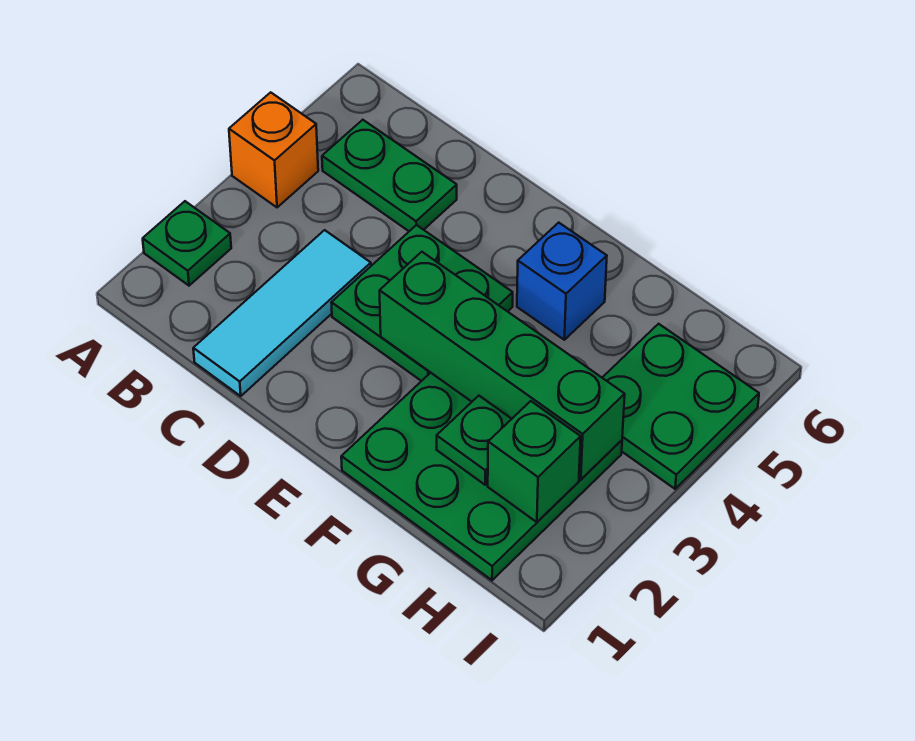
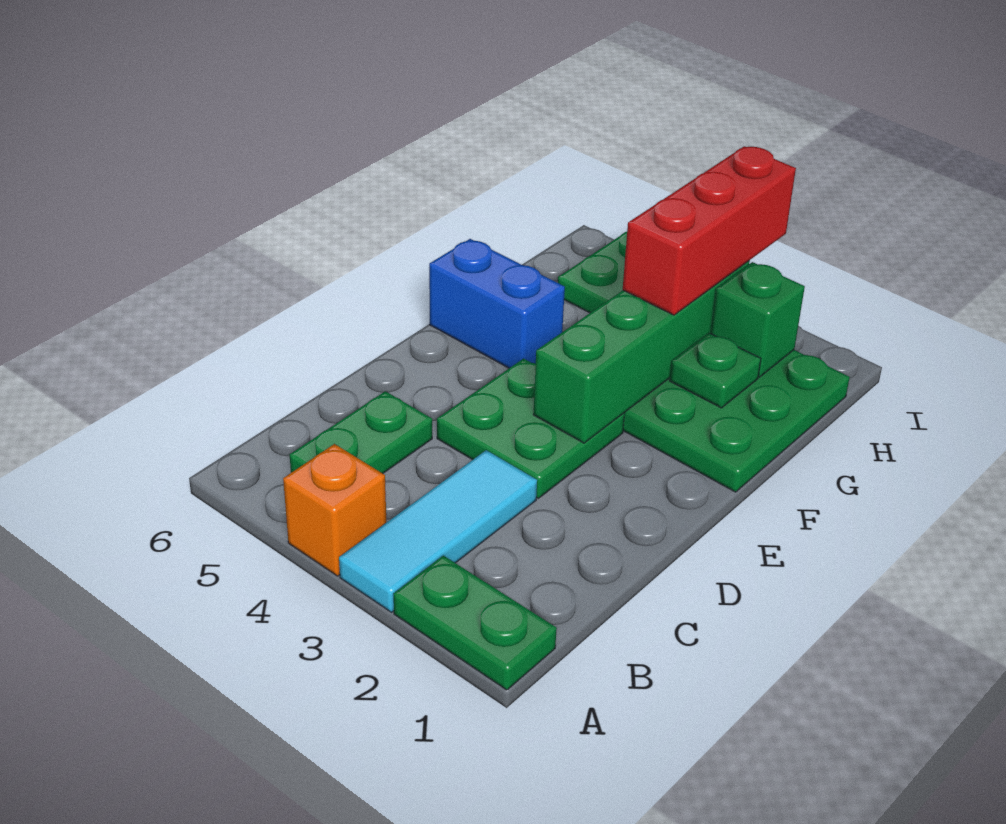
green 1x1 plate [143,201,231,286] -> green 1x2 plate [394,556,557,690]
cyan 1x3 tile [193,230,371,396] -> cyan 1x3 tile turned to [339,450,537,612]
blue 1x1 brick [517,223,607,340] -> blue 1x2 brick [429,239,565,368]
none -> red 1x3 brick [623,146,796,315]

